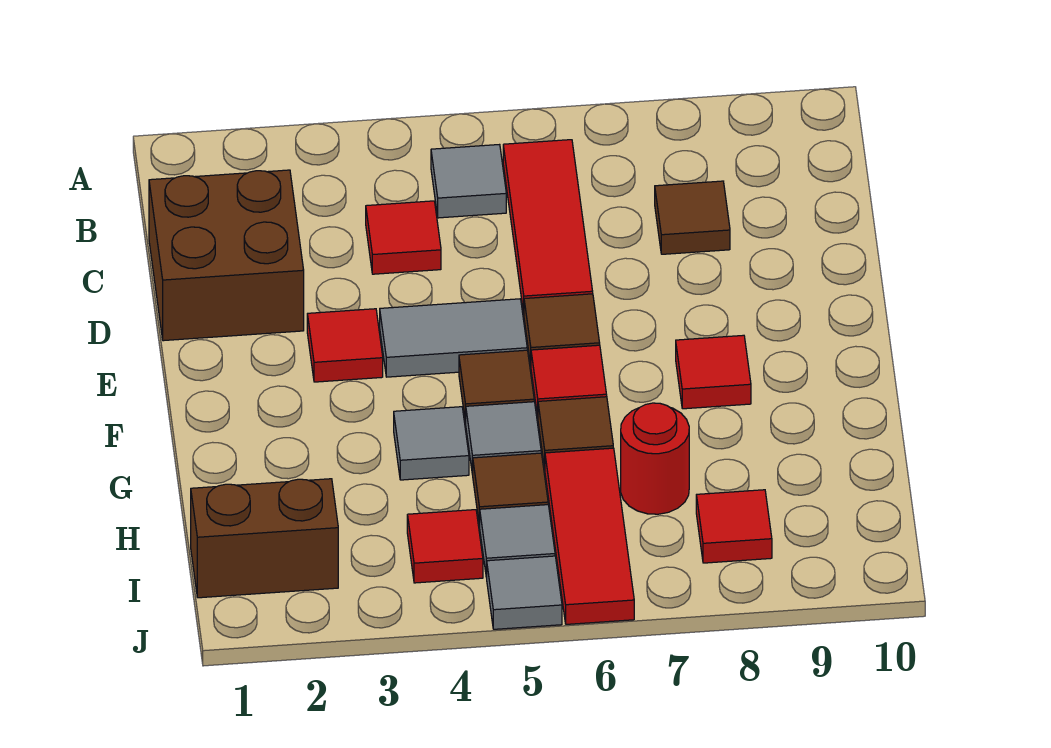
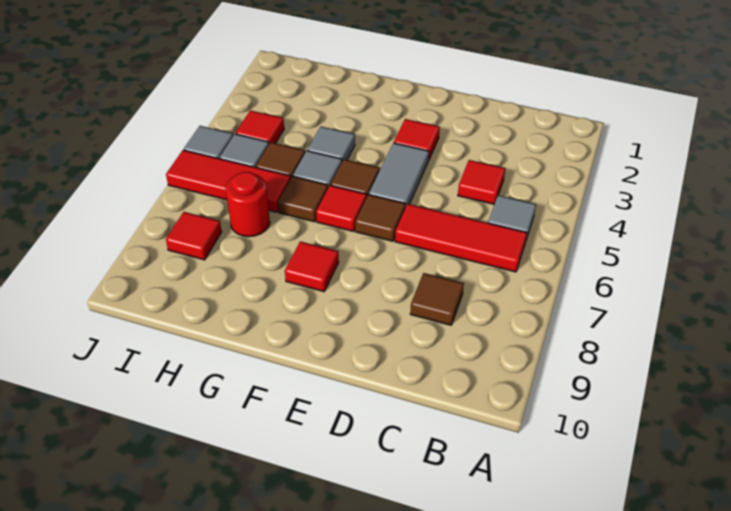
brown 2x2 brick [149,170,304,341] -> none
brown 1x2 brick [191,479,338,598] -> none

